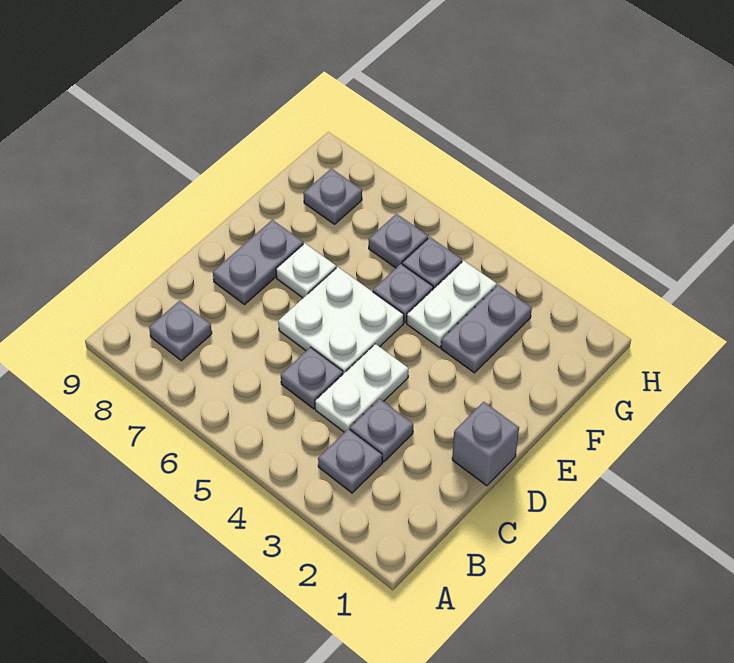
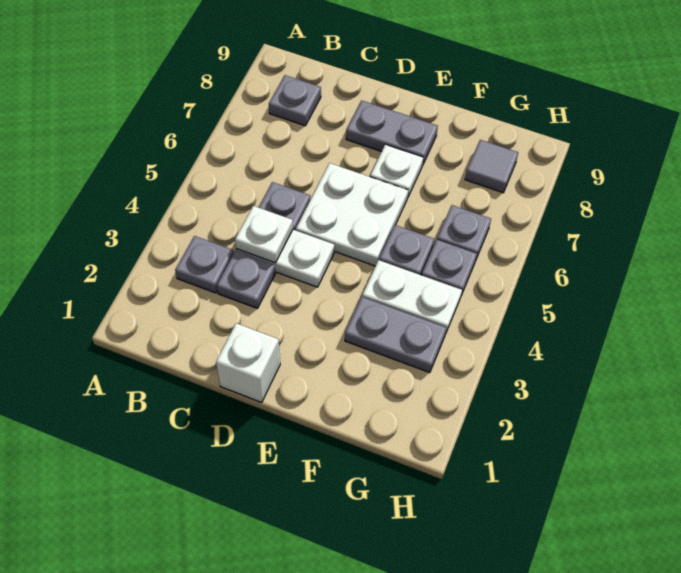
none -> white 1x1 plate [235,206,293,263]
grey 1x1 brick [452,402,519,486] -> white 1x1 brick [216,323,280,402]
grey 1x1 plate [304,168,362,224] -> grey 1x1 tile [465,140,518,193]

